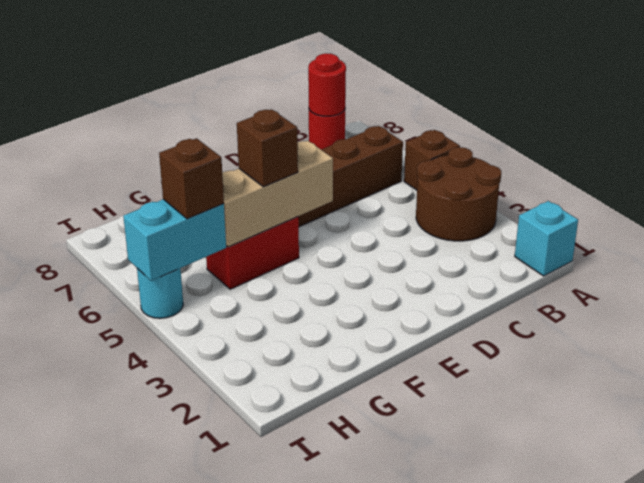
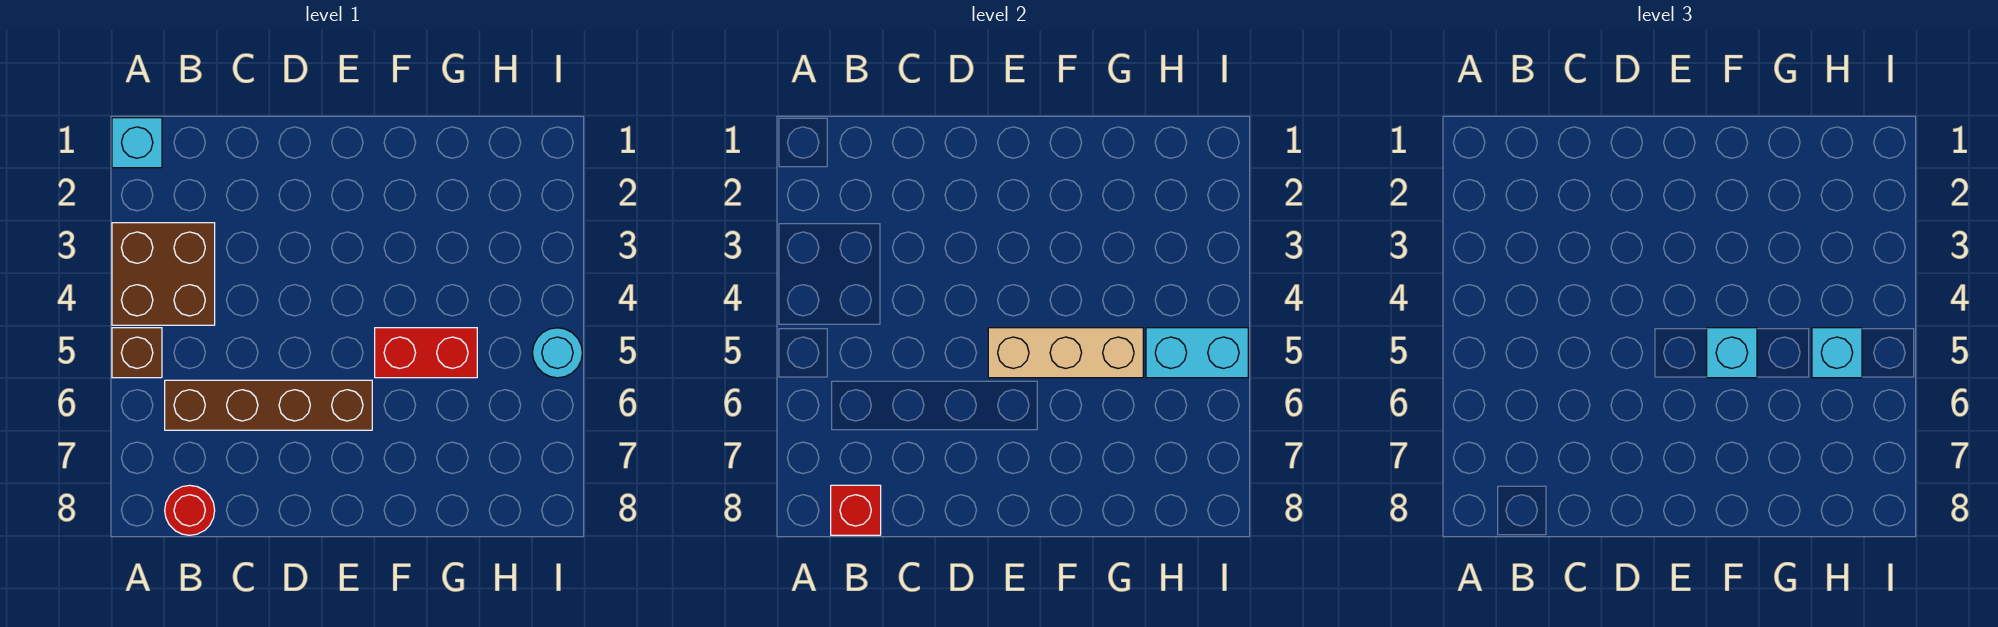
brown 2x2 round brick [416,147,501,241] -> brown 2x2 brick [112,223,215,325]
red 1x1 round brick [308,53,346,116] -> red 1x1 brick [831,485,881,535]
brown 1x1 brick [237,109,298,187] -> cyan 1x1 brick [1707,328,1757,378]
brown 1x1 brick [159,138,224,219] -> cyan 1x1 brick [1812,328,1862,378]

